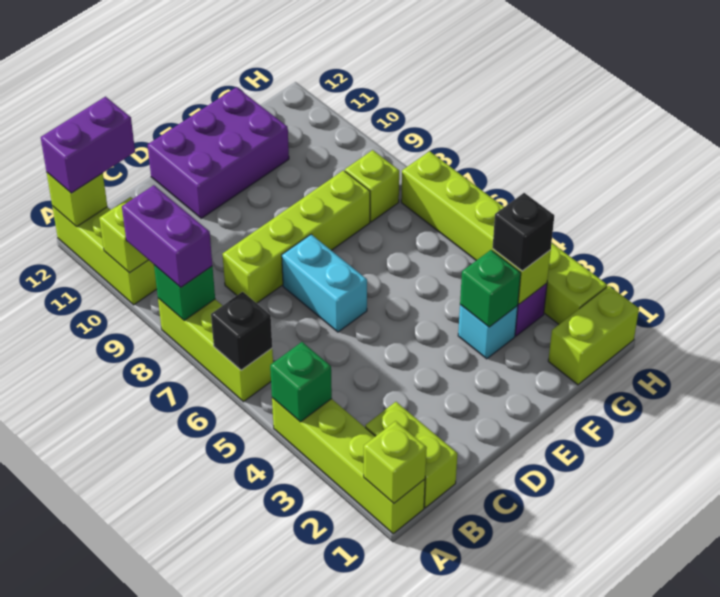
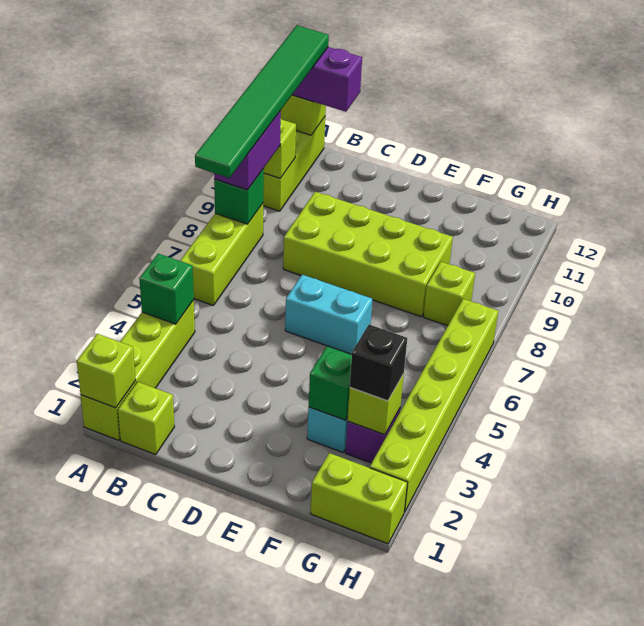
black 1x1 brick [211,292,272,370] -> none
none -> green 1x6 tile [195,25,329,178]
lime 1x2 brick [365,402,458,508] -> lime 1x1 brick [118,382,174,455]
lime 1x4 brick [223,170,370,303] -> lime 2x4 brick [283,192,453,317]
cyan 1x2 brick [282,234,367,332] -> cyan 1x2 brick turned to [285,275,372,354]
purple 2x3 brick [148,87,289,218] -> none

